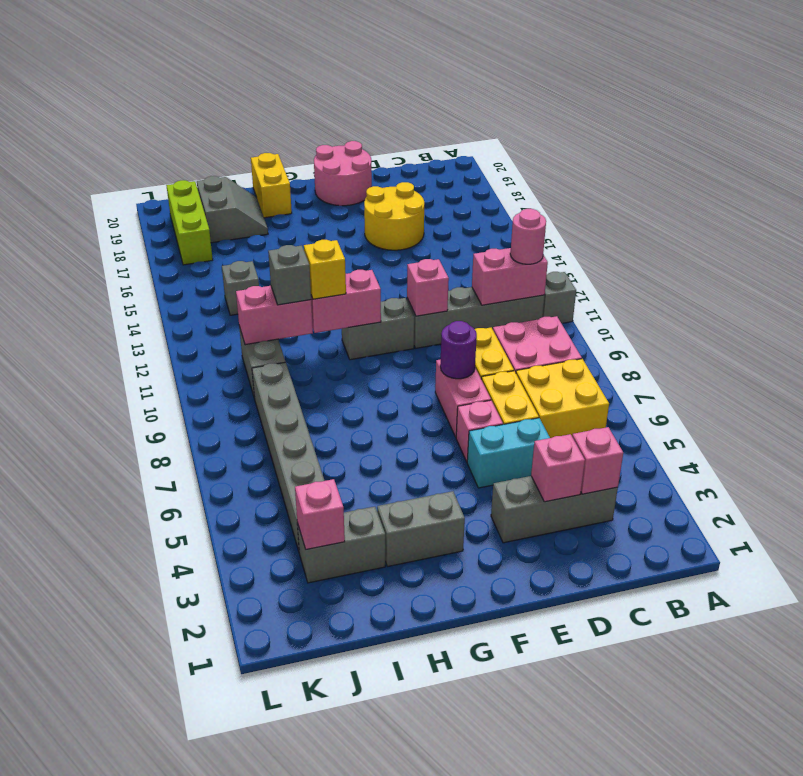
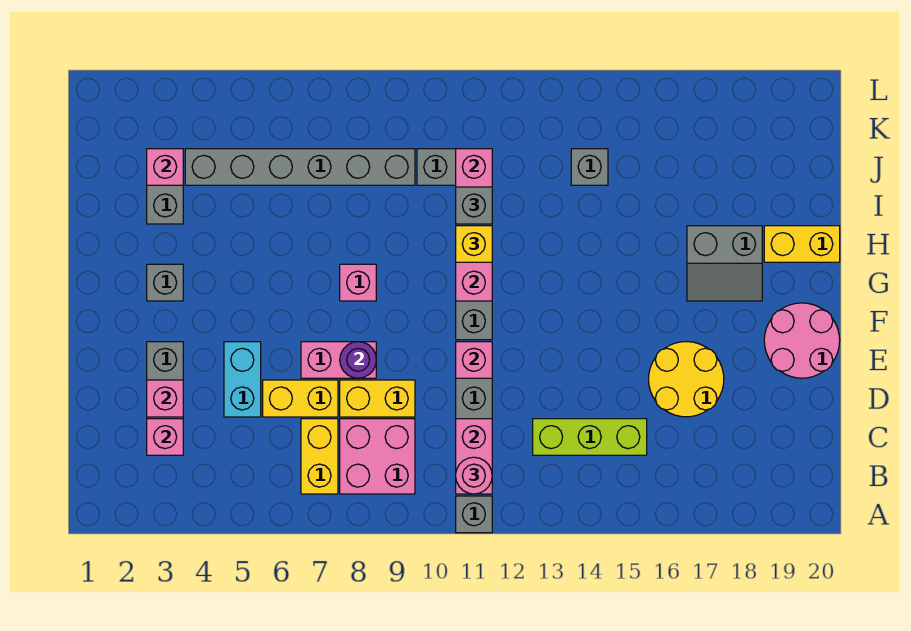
yellow 2x2 brick [516,359,609,438] -> yellow 1x2 brick [301,419,338,494]
pink 1x1 brick [456,400,503,462] -> pink 1x1 brick moved to [340,264,376,301]
grey 1x2 brick [377,491,465,567] -> grey 1x1 brick [147,264,183,301]
grey 2x2 slope [197,176,268,243] -> grey 2x2 slope moved to [687,226,762,301]
lime 1x3 brick [166,180,213,265] -> lime 1x3 brick moved to [533,419,647,455]

